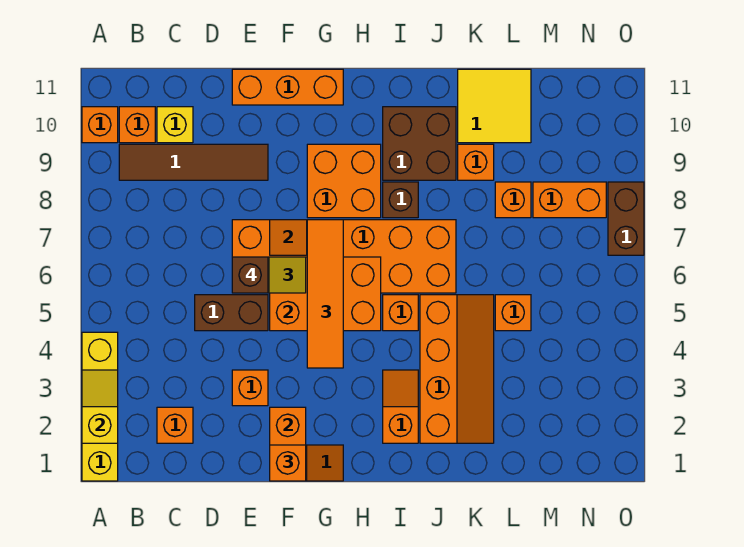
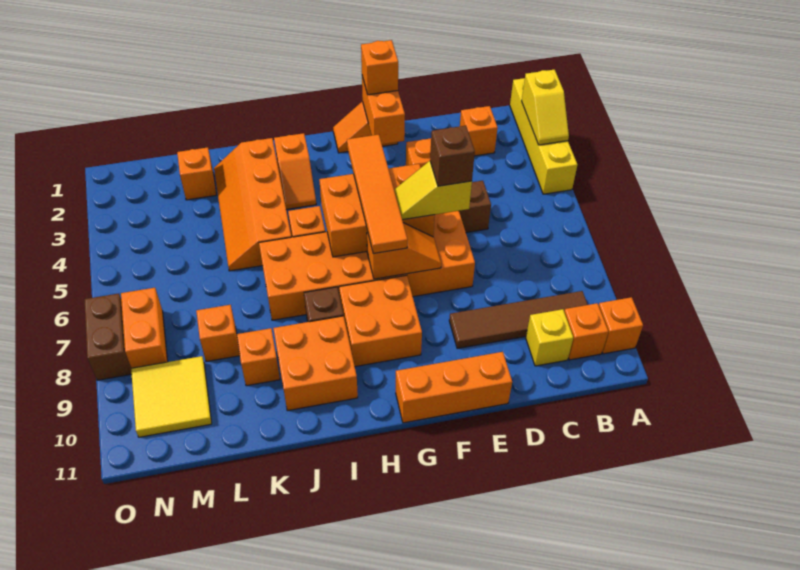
brown 2x2 brick [383,107,456,180] -> orange 2x2 brick [273,316,358,411]
yellow 2x2 tile [458,69,531,143] -> yellow 2x2 tile moved to [131,356,212,437]
orange 1x1 brick [495,295,531,331] -> orange 1x1 brick moved to [177,147,216,200]
orange 1x2 brick [533,182,606,218] -> orange 1x2 brick turned to [121,288,168,368]

